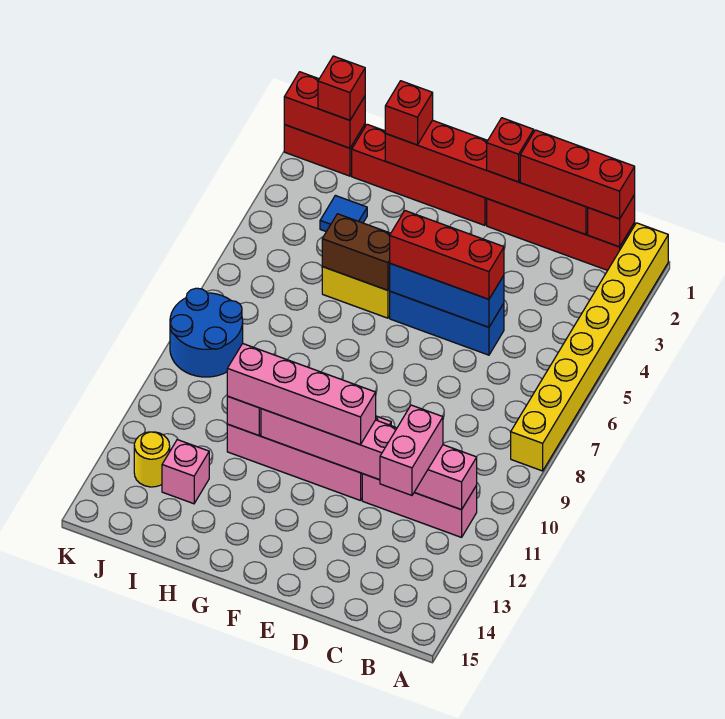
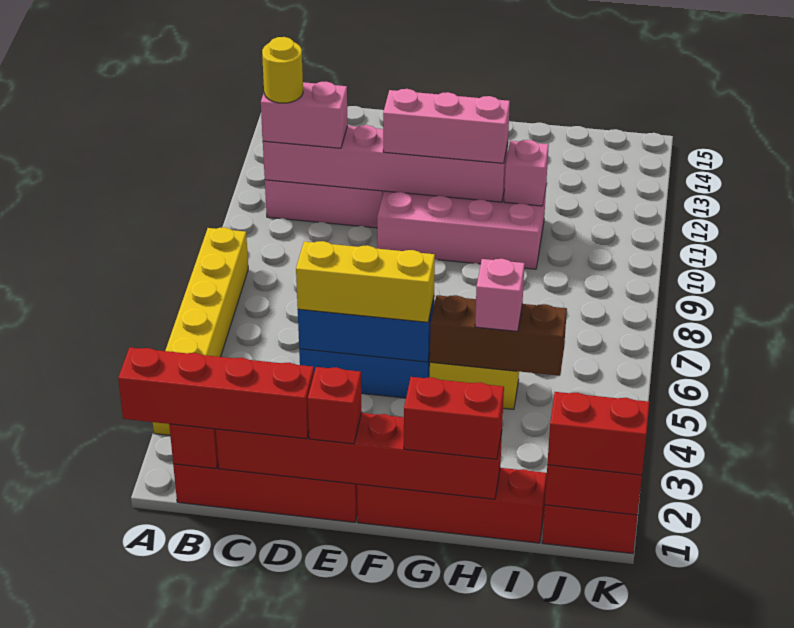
yellow 1x8 brick [511,223,668,471] -> yellow 1x6 brick [153,227,248,435]
red 1x3 brick [520,130,635,219] -> red 1x4 brick [118,347,314,439]
pink 1x2 brick [380,405,443,495] -> pink 1x2 brick turned to [261,82,348,148]
red 1x3 brick [390,211,504,299] -> yellow 1x3 brick [296,241,435,322]
pink 1x4 brick [227,343,376,445] -> pink 1x3 brick [383,89,510,163]
brown 1x2 brick [322,214,391,290] -> brown 1x3 brick [430,295,567,376]
red 1x1 brick [385,81,433,145] -> red 1x2 brick [404,377,504,459]
blue 1x1 tile [320,195,367,232] -> none
pink 1x1 brick [162,440,209,504] -> pink 1x1 brick moved to [475,259,525,331]
red 1x1 brick [318,56,365,120] -> red 1x2 brick [547,392,649,475]
blue 2x2 round brick [170,288,243,377] -> none
yellow 1x1 round brick [134,432,170,487] -> yellow 1x1 round brick moved to [262,37,303,103]

